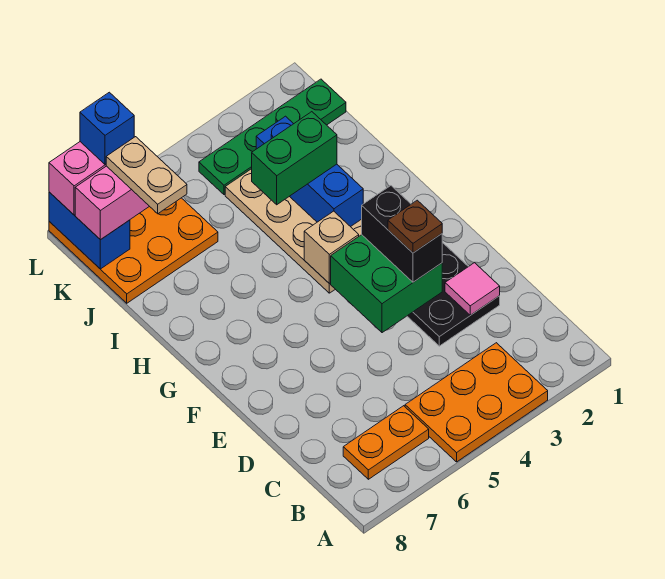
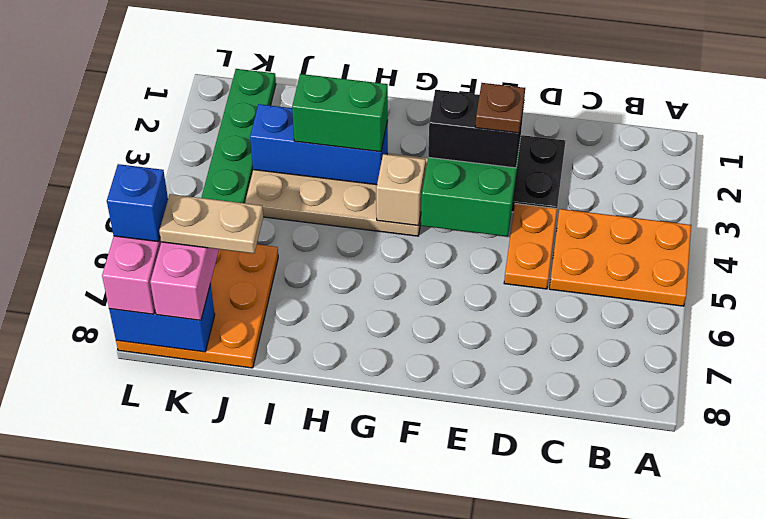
orange 2x3 plate [405,343,548,462] -> orange 2x3 plate turned to [549,209,691,306]
orange 1x2 plate [343,406,429,479] -> orange 1x2 plate moved to [504,204,557,289]
pink 1x1 tile [445,263,500,315] -> none
green 1x2 brick [252,112,337,205] -> green 1x2 brick turned to [292,74,388,152]

